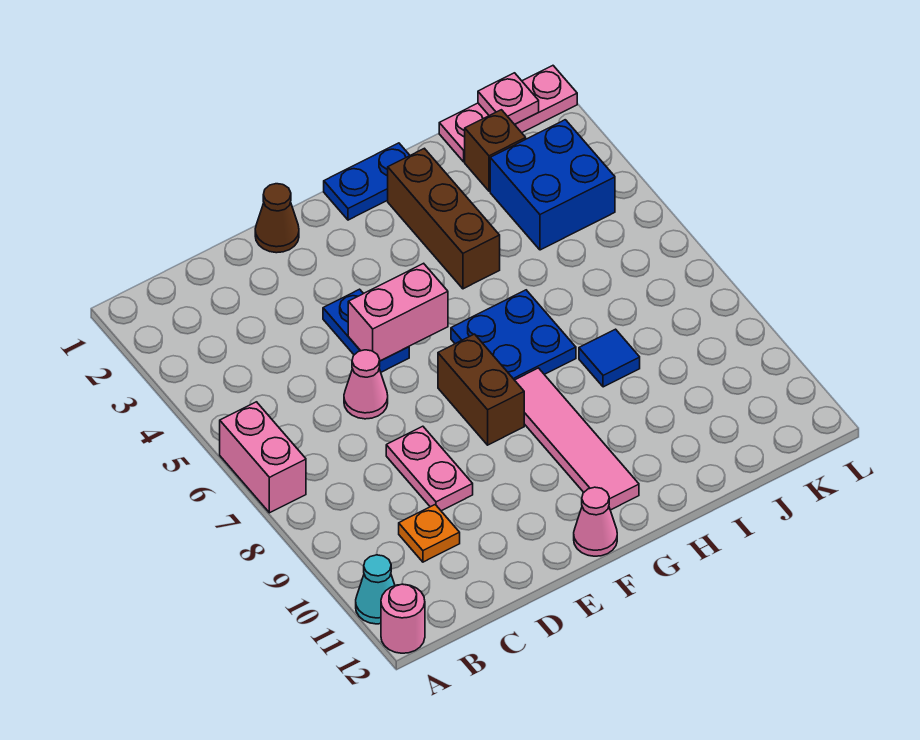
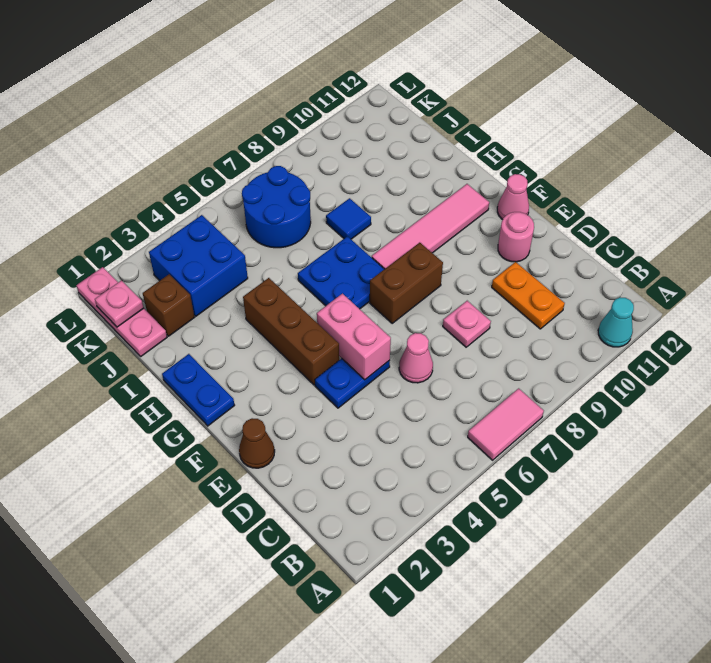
pink 1x2 brick [220,402,306,513] -> pink 1x2 tile [468,388,544,460]
pink 1x1 round brick [381,584,425,653] -> pink 1x1 round brick moved to [498,212,534,262]
orange 1x1 plate [399,505,460,562] -> orange 1x2 plate [492,262,565,329]
pink 1x2 plate [386,426,473,511] -> pink 1x1 plate [443,301,491,347]
brown 1x3 brick [388,148,500,289] -> brown 1x3 brick turned to [243,278,339,385]
none -> blue 2x2 round brick [242,166,311,248]

